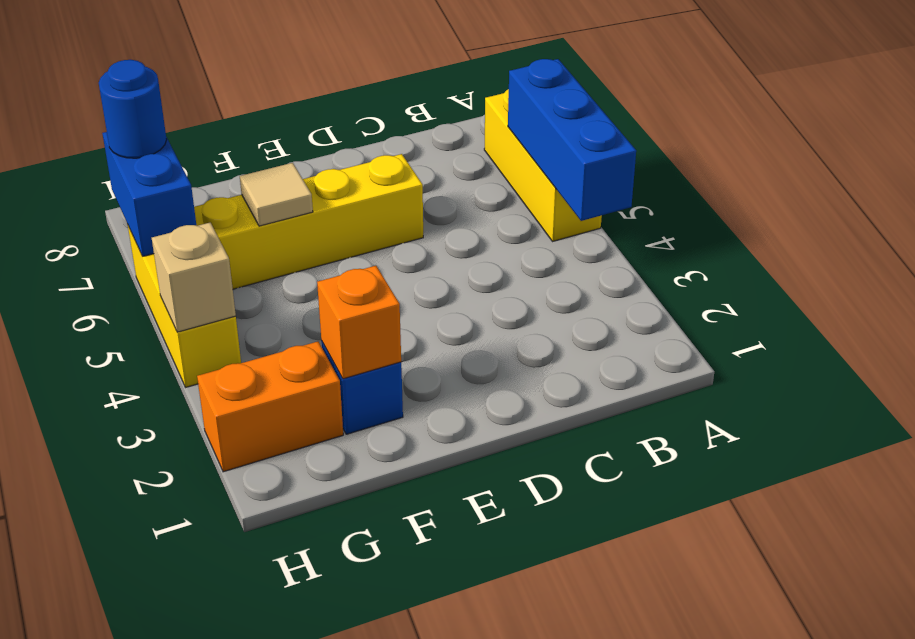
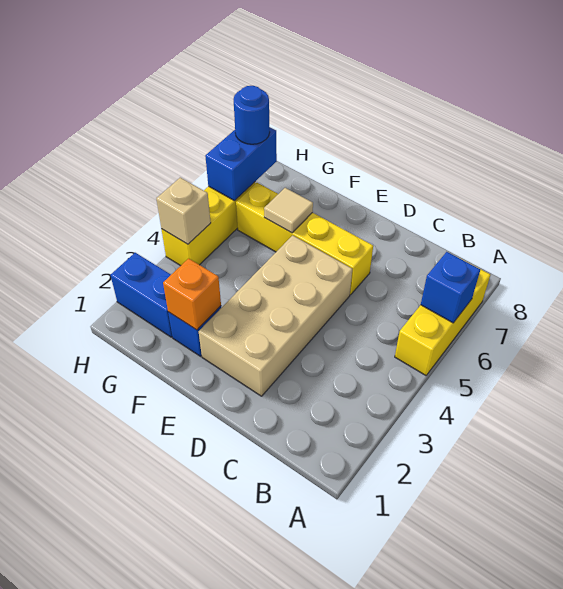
blue 1x3 brick [508,59,636,221] -> blue 1x1 brick [421,252,480,323]
none -> tan 2x4 brick [199,235,352,396]
orange 1x2 brick [197,342,343,472] -> blue 1x2 brick [111,253,172,337]

